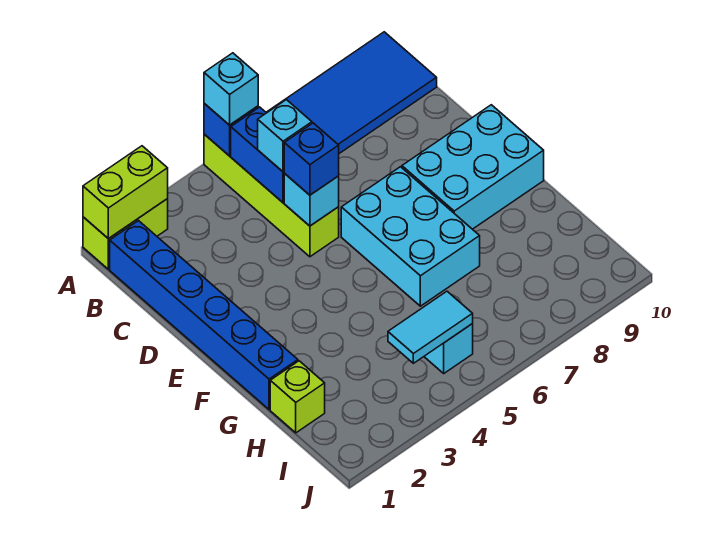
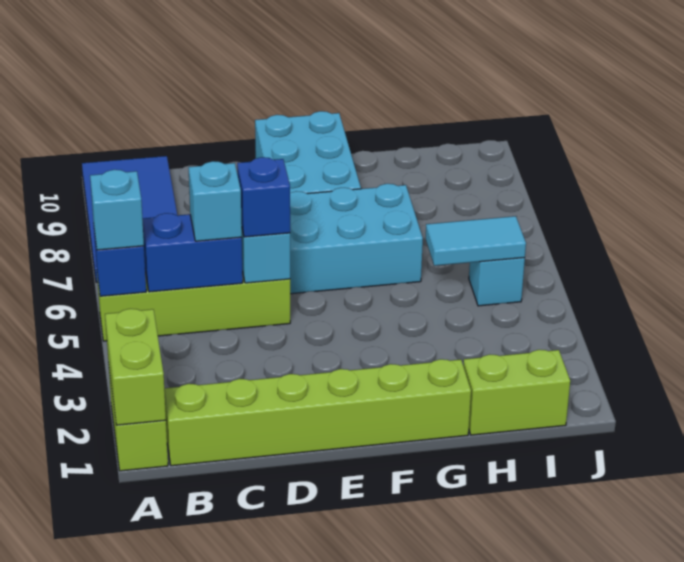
blue 1x6 brick [110,221,298,409] -> lime 1x6 brick [164,359,471,466]
lime 1x1 brick [270,361,325,433] -> lime 1x2 brick [463,350,570,435]
cyan 1x2 tile [388,291,473,363] -> cyan 1x2 tile turned to [425,216,526,266]

